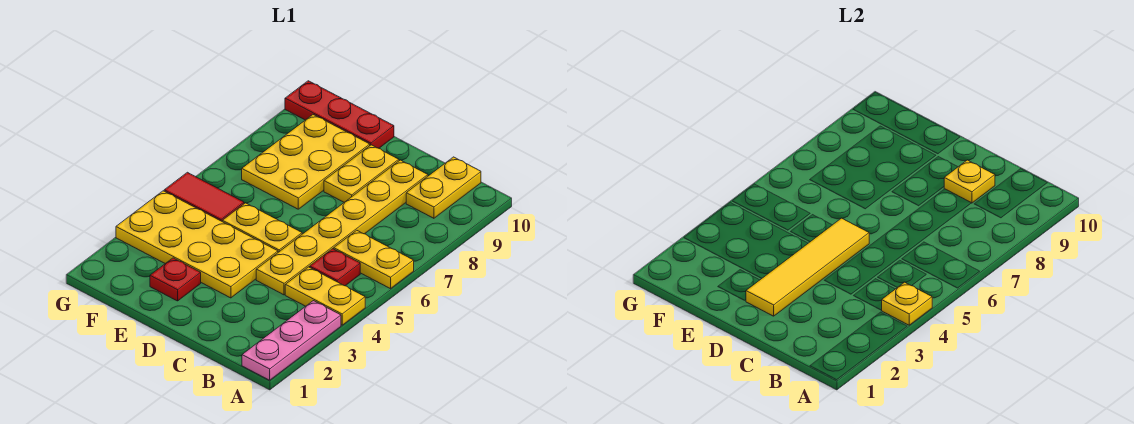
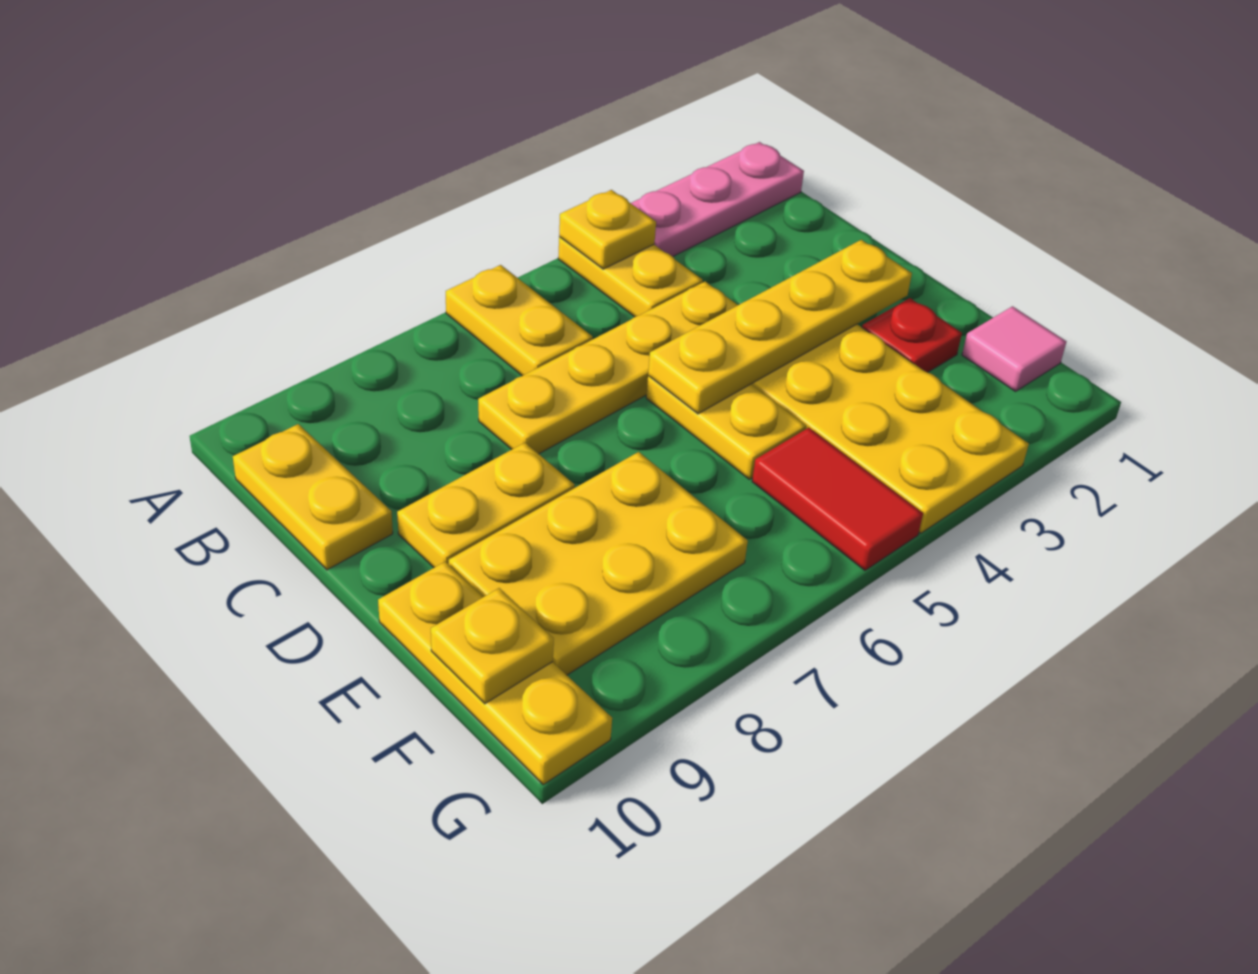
red 1x1 plate [310,249,360,286] -> none
yellow 1x2 plate [406,157,481,218] -> yellow 1x2 plate turned to [233,424,393,570]
yellow 1x6 plate [256,160,428,295] -> yellow 1x4 plate [478,282,738,454]
yellow 1x1 plate [944,160,995,203] -> yellow 1x1 plate moved to [431,588,554,704]
yellow 1x4 tile [746,218,869,316] -> yellow 1x4 plate [648,240,912,414]
red 1x3 plate [285,81,394,148] -> yellow 1x3 plate [378,562,612,785]
none -> pink 1x1 tile [962,306,1066,391]

